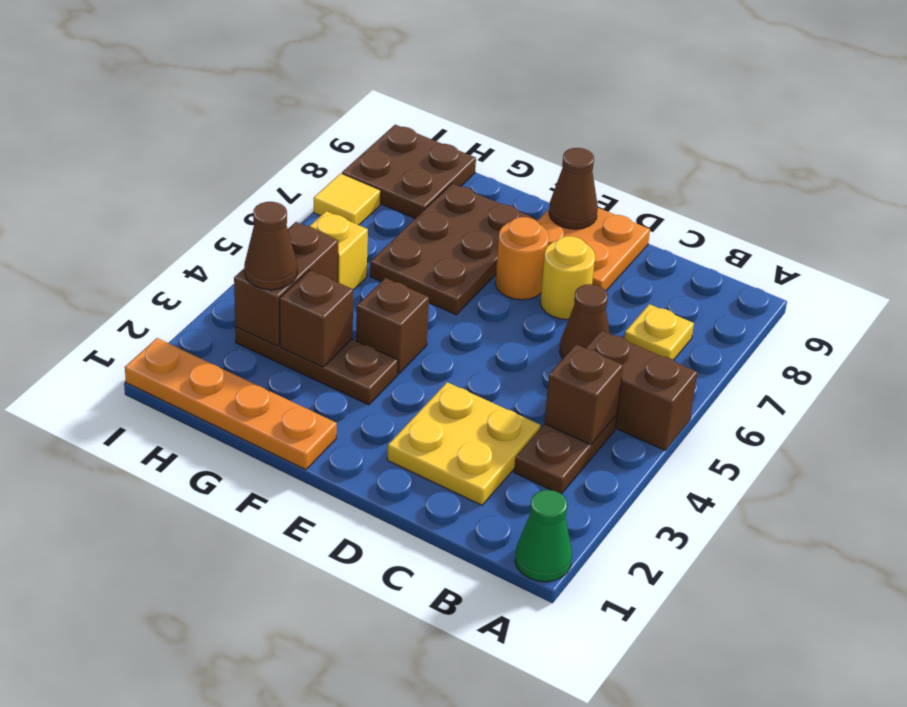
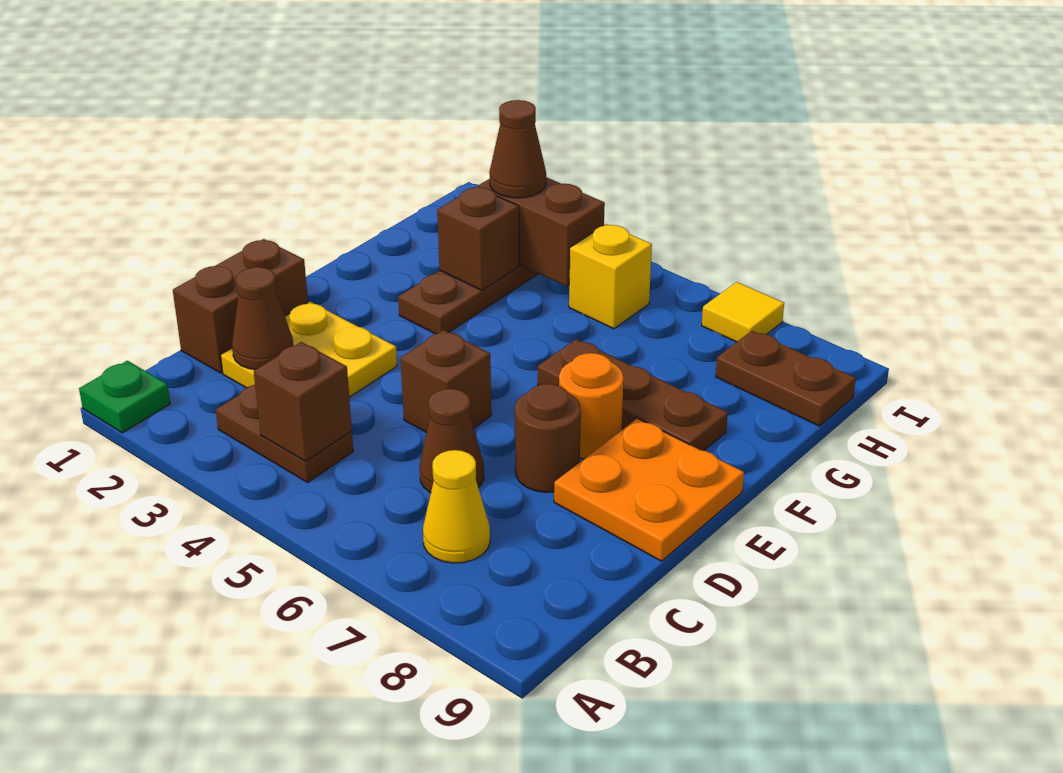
green 1x1 cone [515,490,572,582] -> green 1x1 plate [79,361,170,433]
brown 1x2 brick [586,330,698,450] -> brown 1x2 brick moved to [173,239,308,373]
yellow 1x1 plate [624,304,694,360] -> yellow 1x1 cone [423,450,490,563]
yellow 1x1 round brick [540,236,595,319] -> brown 1x1 round brick [515,384,581,492]
brown 1x1 cone [549,148,598,229] -> brown 1x1 cone moved to [232,267,293,370]
orange 1x4 plate [125,338,337,470] -> none
brown 1x1 brick [356,278,429,374] -> brown 1x1 brick moved to [401,330,491,433]
brown 2x3 plate [370,184,536,315] -> brown 1x3 plate [538,339,728,451]
brown 2x2 plate [342,125,476,218] -> brown 1x2 plate [716,331,856,426]

